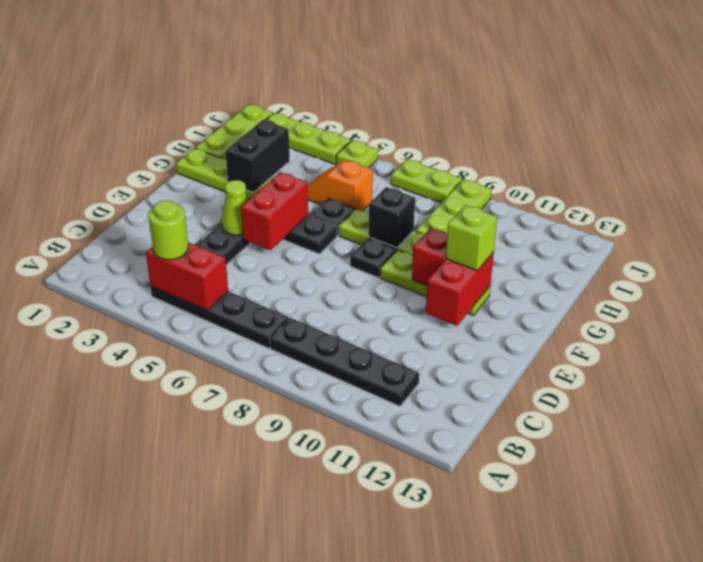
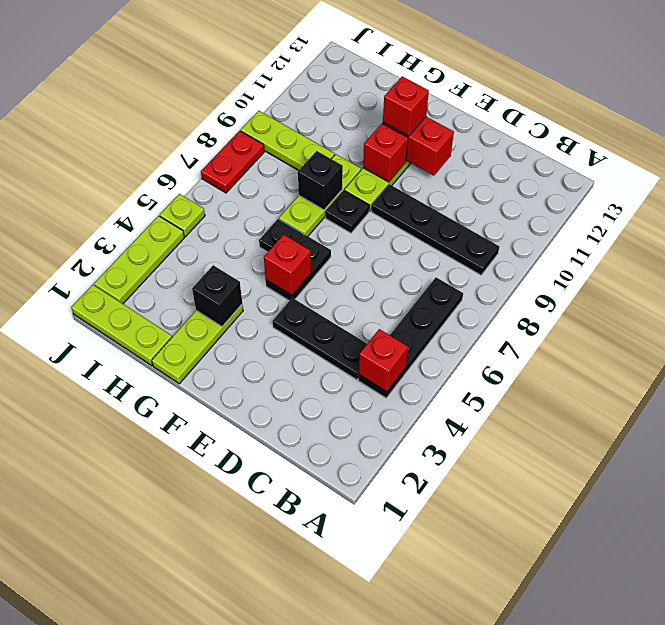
red 1x2 brick [146,242,228,311] -> red 1x1 brick [359,329,408,392]
lime 1x1 round brick [148,200,188,260] -> none
black 1x4 plate [270,318,419,406] -> black 1x4 plate turned to [371,184,499,275]
lime 1x1 cone [221,180,248,235] -> none
red 1x2 brick [241,172,308,250] -> red 1x1 brick [264,235,311,295]
lime 1x1 brick [446,205,497,271] -> red 1x1 brick [383,76,429,136]
black 1x2 brick [226,120,290,193] -> black 1x1 brick [192,265,242,326]
orange 1x2 slope [308,160,373,211] -> none
lime 1x2 plate [391,159,462,203] -> red 1x2 plate [201,131,264,193]

